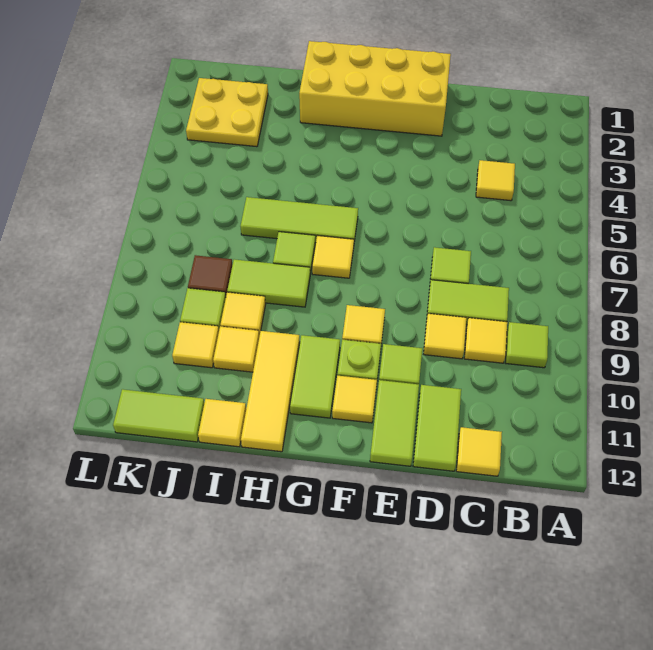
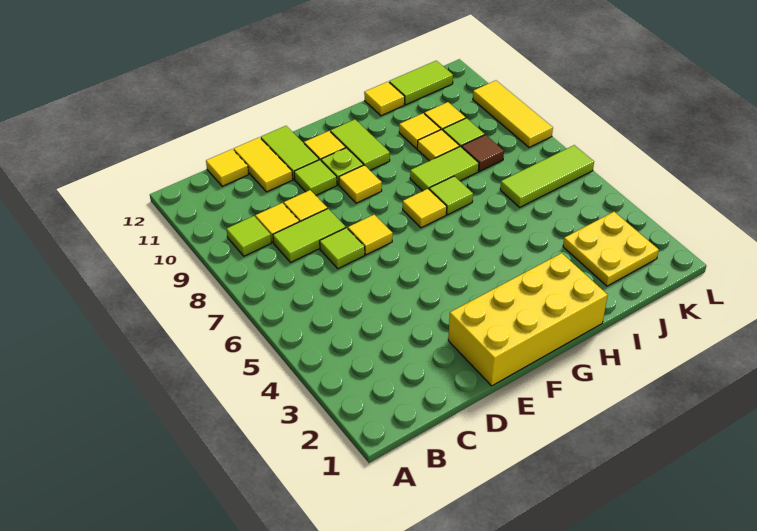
yellow 1x1 tile [476,160,515,201] -> yellow 1x1 tile moved to [348,215,393,255]
lime 1x2 tile [413,385,461,471] -> yellow 1x2 tile [234,137,293,192]
lime 1x3 tile [240,197,358,243] -> lime 1x3 tile moved to [500,145,594,207]
yellow 1x3 tile [241,331,300,452] -> yellow 1x3 tile moved to [473,80,553,147]

